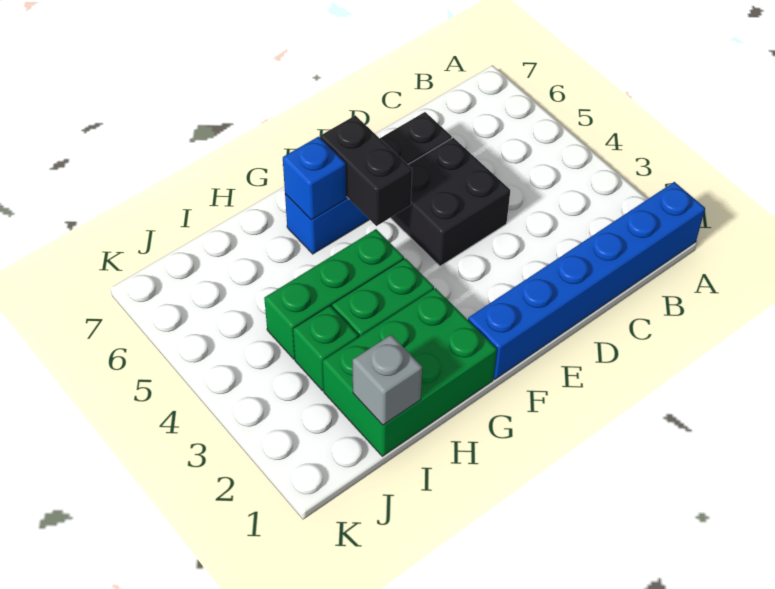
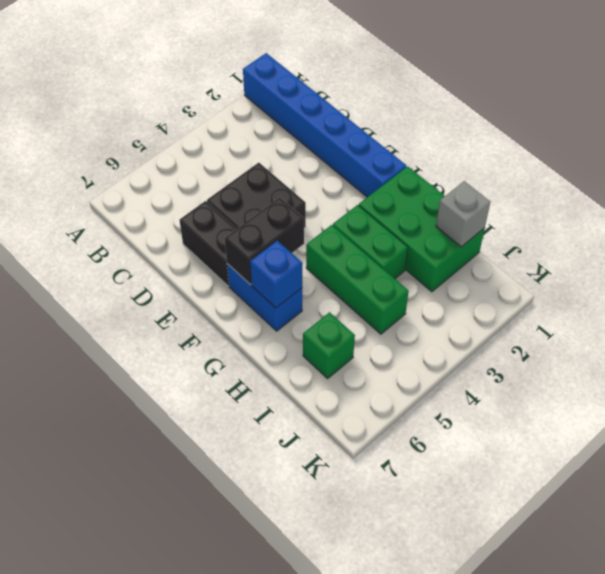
green 1x1 brick [293,306,358,391] -> green 1x1 brick moved to [303,312,355,378]

